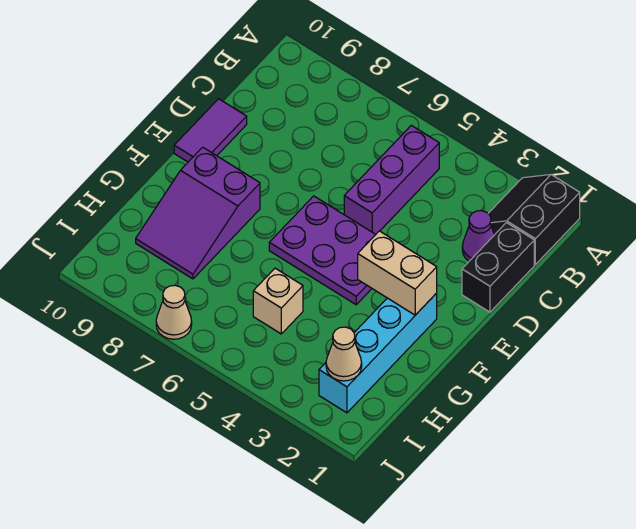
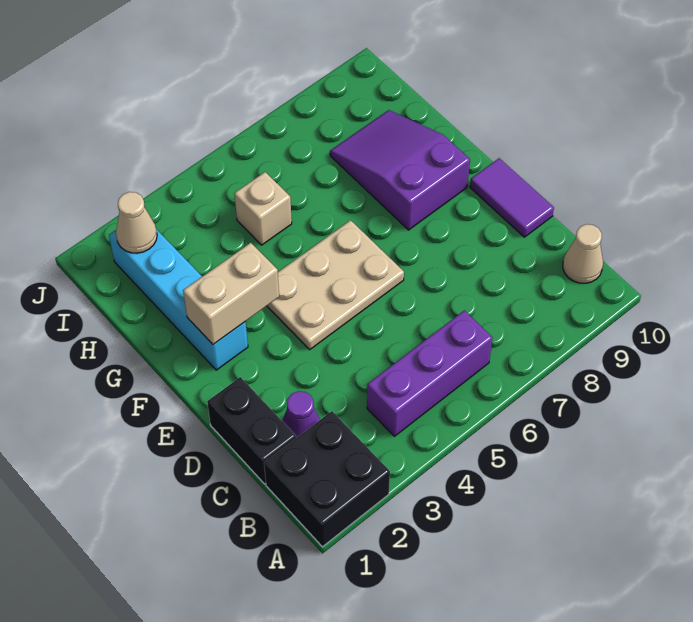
black 2x2 slope [488,175,580,264] -> black 2x2 brick [264,411,390,547]
purple 1x3 brick [344,125,439,234] -> purple 1x3 brick turned to [367,310,493,436]
purple 2x3 plate [269,196,376,305] -> tan 2x3 plate [267,220,404,349]
tan 1x1 cone [156,285,192,339] -> tan 1x1 cone moved to [563,224,603,283]

